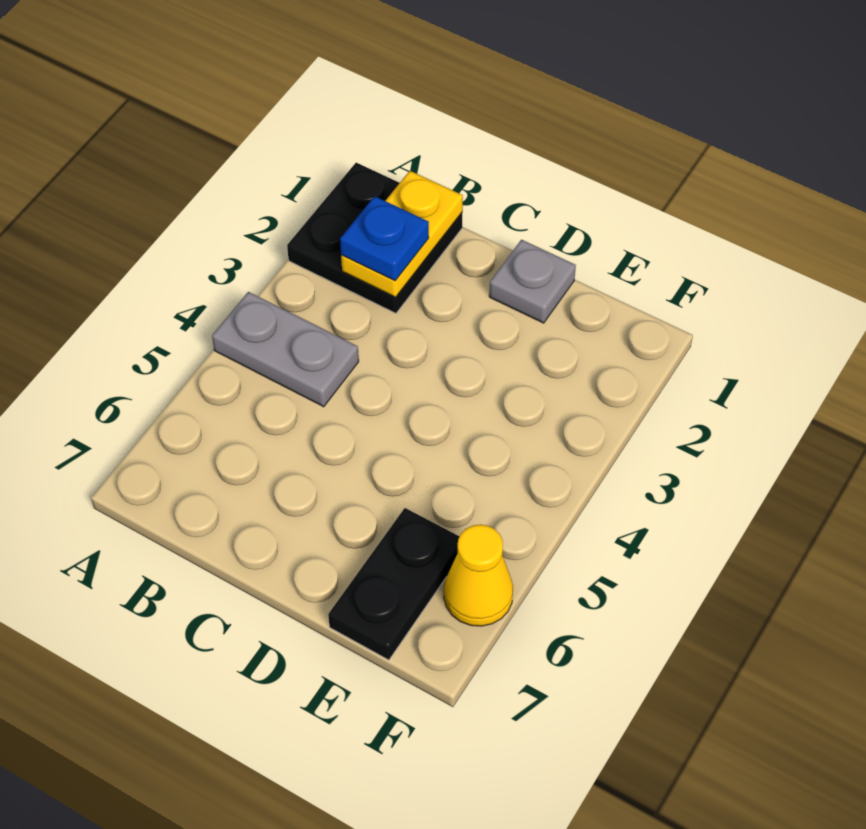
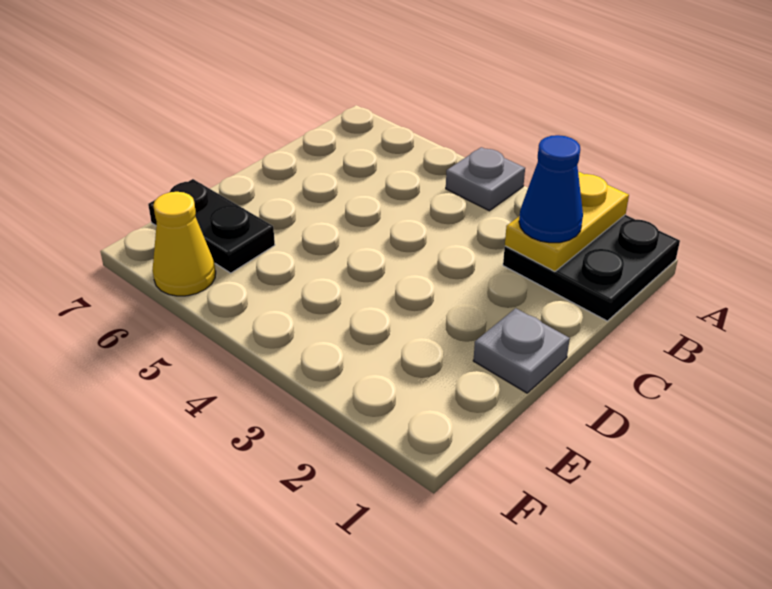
grey 1x2 plate [212,292,359,407] -> grey 1x1 plate [446,147,525,211]
yellow 1x2 plate [341,171,463,297] -> yellow 1x2 plate turned to [505,172,629,272]
blue 1x1 plate [340,196,429,281] -> blue 1x1 cone [519,135,583,243]

